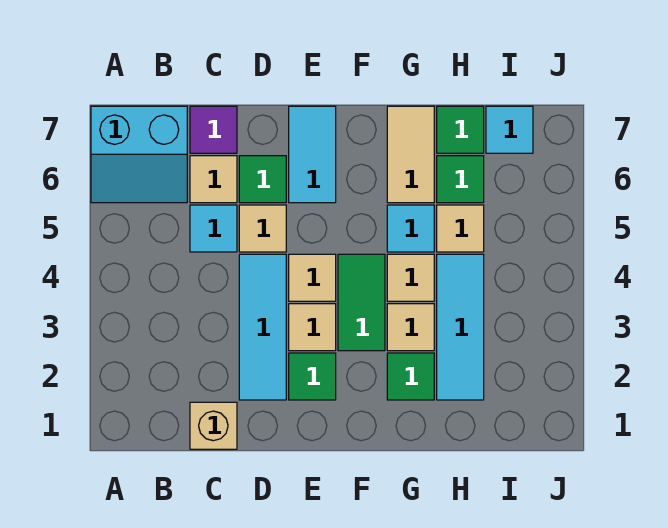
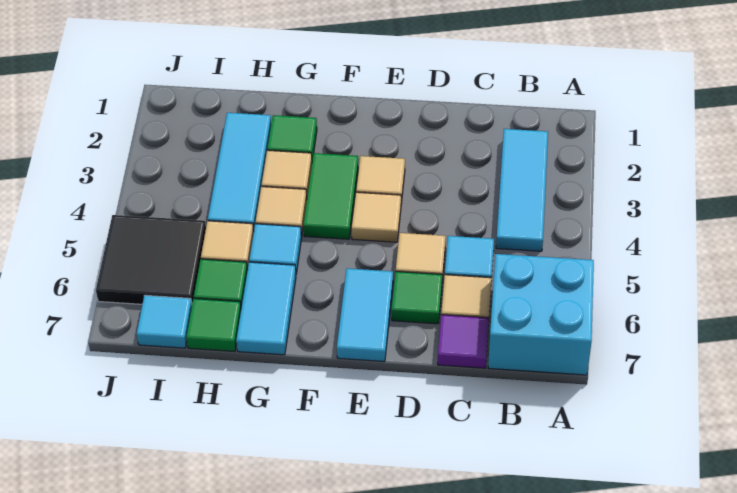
cyan 2x2 slope [91,106,187,203] -> cyan 2x2 brick [488,254,594,375]
tan 1x1 brick [190,402,237,449] -> none
cyan 1x3 tile [239,254,286,400] -> cyan 1x3 tile moved to [496,129,548,251]
green 1x1 tile [289,353,336,400] -> none
tan 1x2 tile [387,106,434,203] -> cyan 1x2 tile [236,262,296,355]
none -> black 2x2 tile [96,215,206,304]

